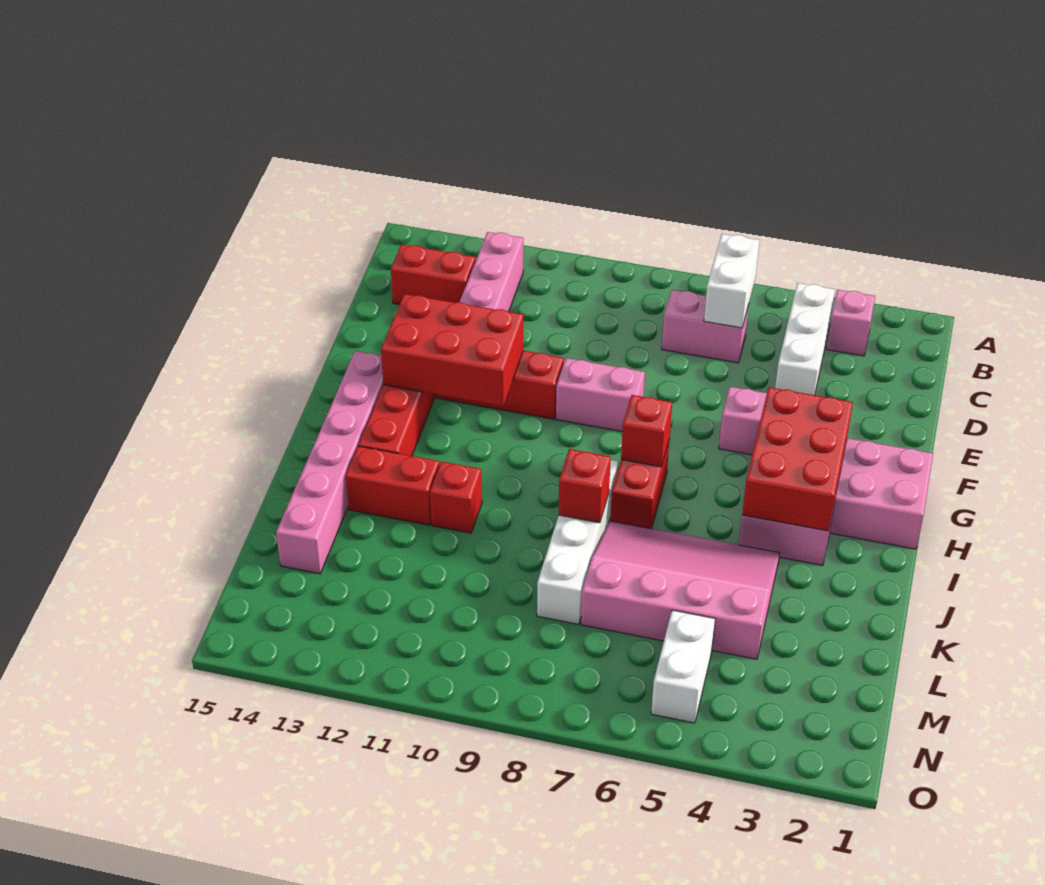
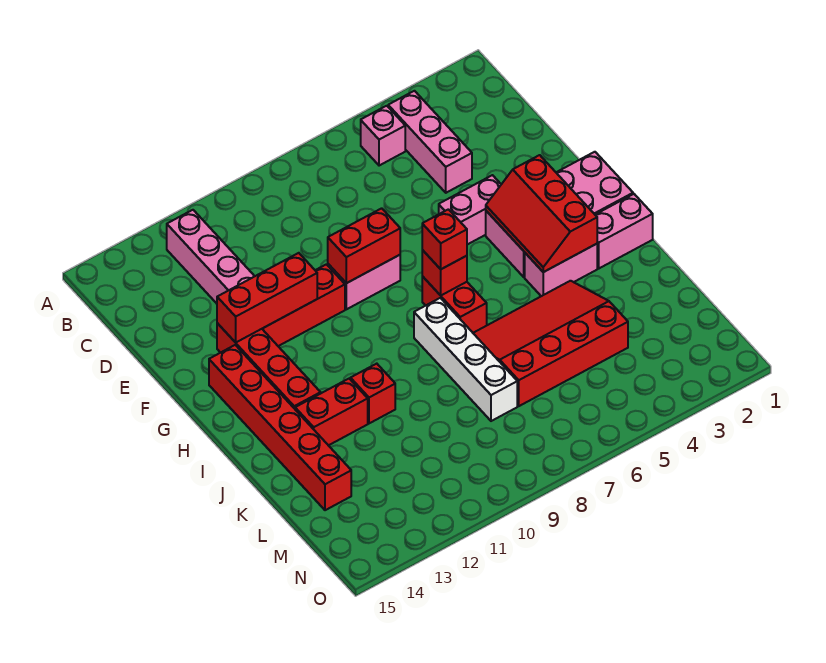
pink 1x1 brick [827,290,875,356] -> pink 1x1 brick moved to [361,106,405,166]
white 1x3 brick [775,283,835,395] -> pink 1x3 brick [388,91,472,193]
white 1x2 brick [704,234,760,328] -> none
pink 1x2 brick [662,290,749,363] -> pink 1x2 brick moved to [595,194,653,268]
red 1x2 brick [391,244,476,304] -> red 1x2 brick moved to [328,208,400,283]
red 2x3 brick [381,294,523,406] -> red 1x3 brick [217,253,317,343]
red 2x3 brick [742,387,853,531] -> red 2x3 slope [486,155,597,272]
pink 1x6 brick [276,351,383,574] -> red 1x6 brick [209,345,351,510]
pink 3x4 slope [581,521,780,659] -> red 3x4 slope [473,281,628,406]
red 1x1 brick [559,449,611,523] -> red 1x1 brick moved to [422,209,467,269]
white 1x2 brick [651,610,715,723] -> none

